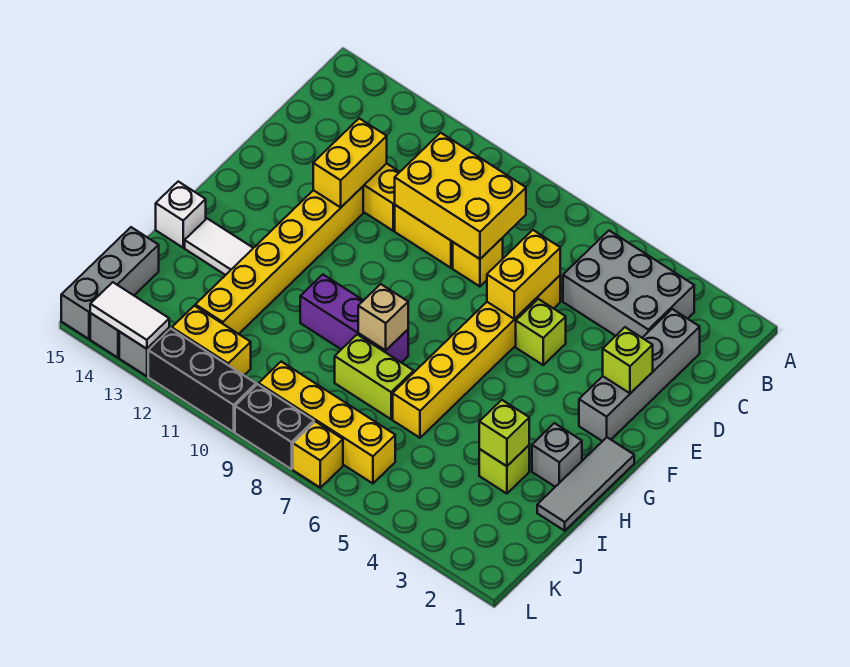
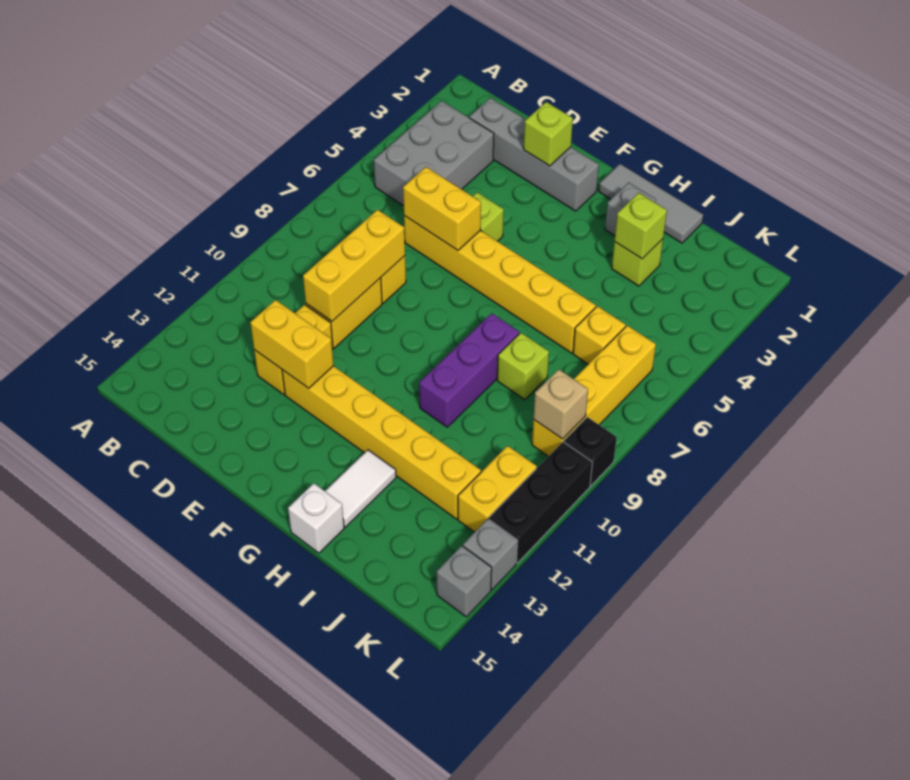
yellow 2x3 brick [395,133,526,259] -> yellow 1x3 brick [303,210,405,321]
tan 1x1 brick [358,284,408,350] -> tan 1x1 brick moved to [534,369,588,439]
lime 1x2 brick [335,334,414,419] -> lime 1x1 brick [497,333,549,400]
grey 1x3 brick [61,227,159,339] -> none
yellow 1x1 brick [293,422,343,488] -> yellow 1x1 brick moved to [573,306,626,364]
black 1x2 brick [235,384,314,469] -> black 1x1 brick [564,417,617,486]
white 1x2 tile [90,282,169,349] -> none

